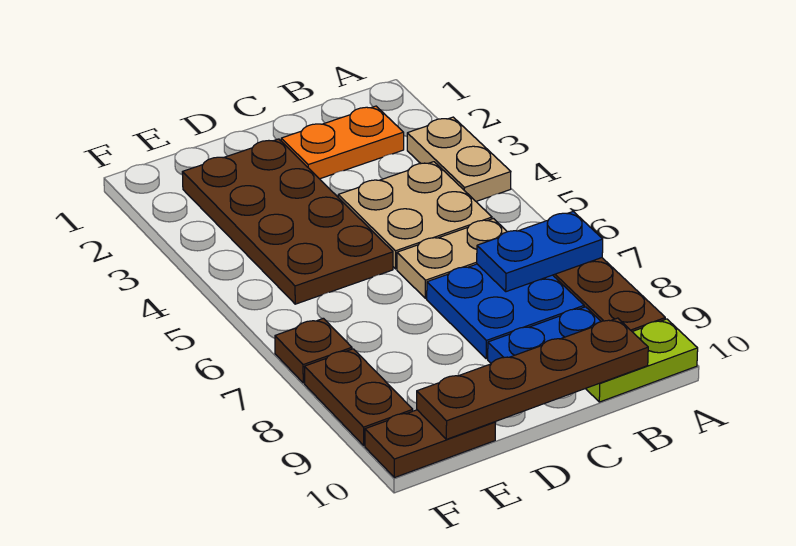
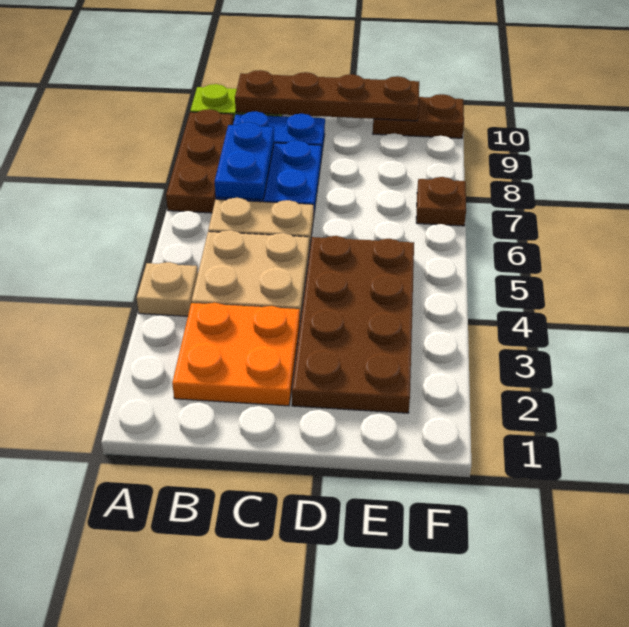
tan 1x2 plate [407,117,511,201] -> tan 1x1 plate [137,262,198,316]
blue 1x2 plate [477,212,603,292] -> blue 1x2 plate turned to [215,122,274,200]
orange 1x2 plate [281,106,404,179] -> orange 2x2 plate [172,303,300,406]
brown 1x2 plate [305,349,413,445] -> none

